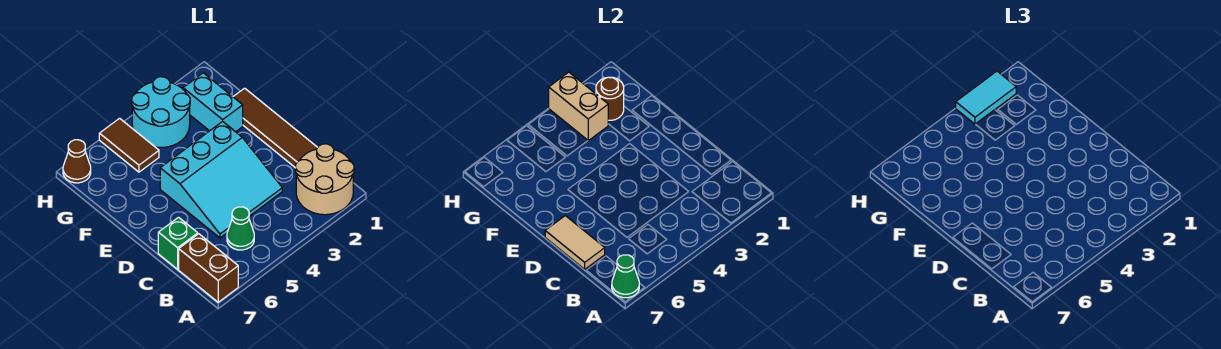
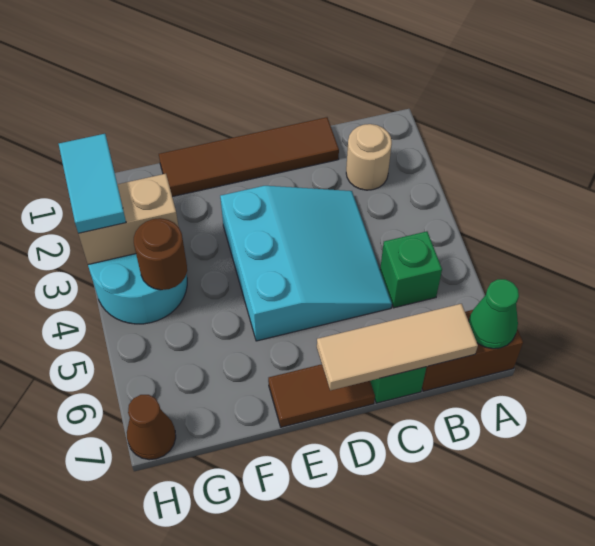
tan 2x2 round brick [296,144,354,215] -> tan 1x1 round brick [346,124,392,190]
green 1x1 cone [227,207,254,250] -> green 1x1 brick [380,231,442,308]
tan 1x2 tile [545,216,605,269] -> tan 1x3 tile [317,304,478,391]
cyan 1x2 brick [183,73,243,132] -> none
brown 1x1 round brick [596,77,624,120] -> brown 1x1 round brick moved to [134,218,187,290]
brown 1x2 tile [99,118,159,172] -> brown 1x2 tile moved to [268,364,375,427]

